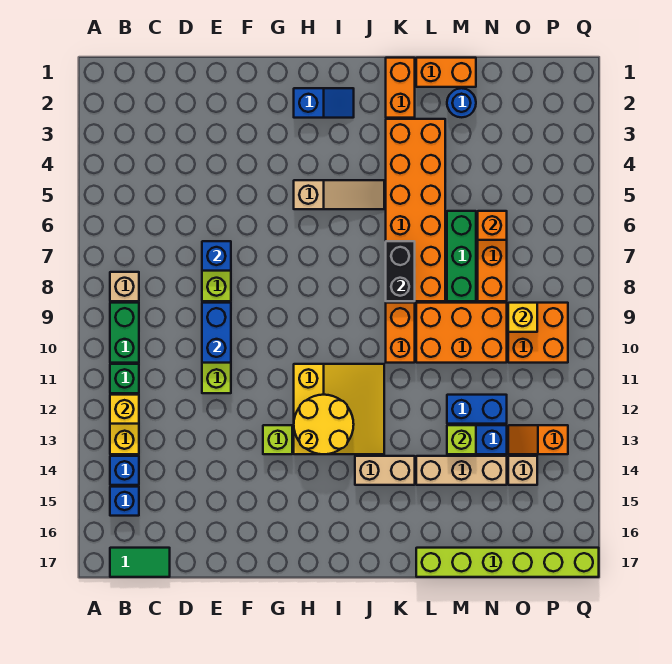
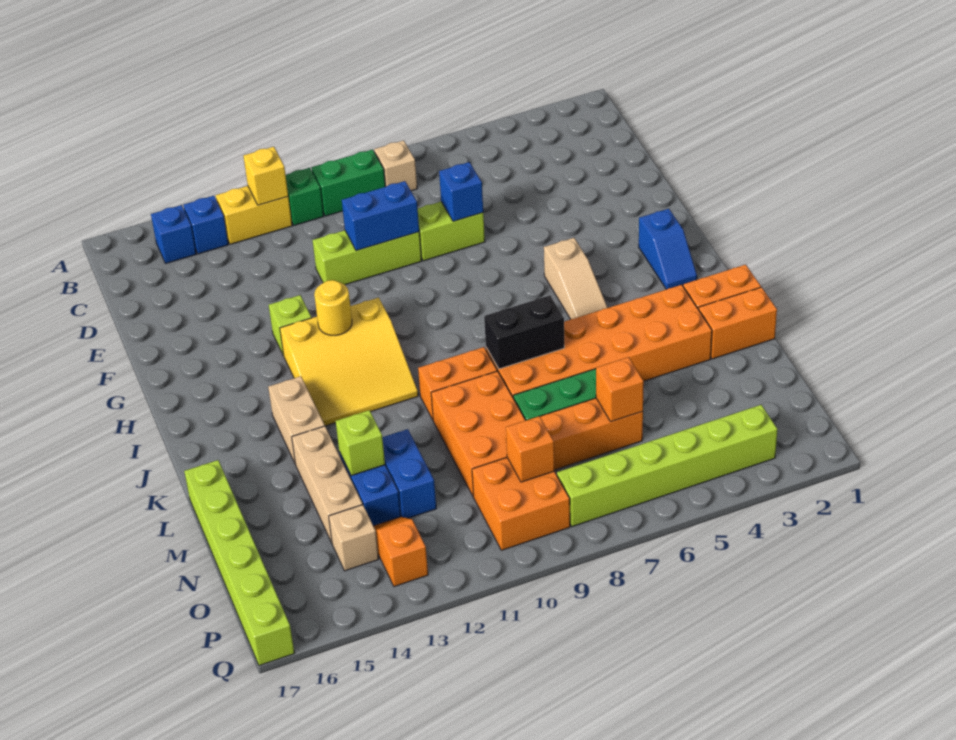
green 1x2 tile [110,548,170,577] -> none
yellow 2x2 round brick [294,395,354,454] -> yellow 1x1 round brick [314,280,352,335]
orange 1x2 brick [416,58,476,87] -> orange 1x2 brick turned to [699,287,777,359]
blue 1x1 round brick [447,88,476,117] -> none
yellow 1x1 brick [508,303,537,332] -> orange 1x1 brick [506,416,554,482]
none -> lime 1x6 brick [557,405,777,527]

